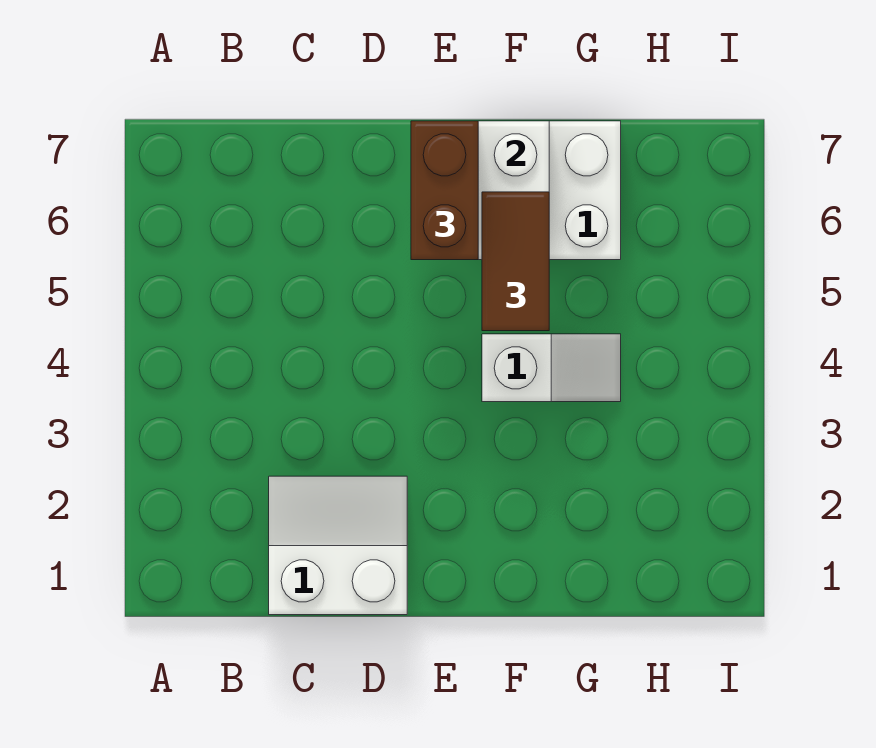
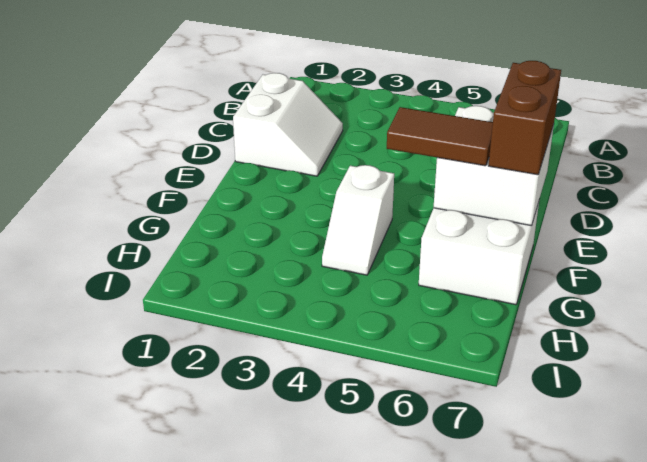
brown 1x2 brick [411,121,478,260] -> brown 1x2 brick turned to [488,61,561,175]

